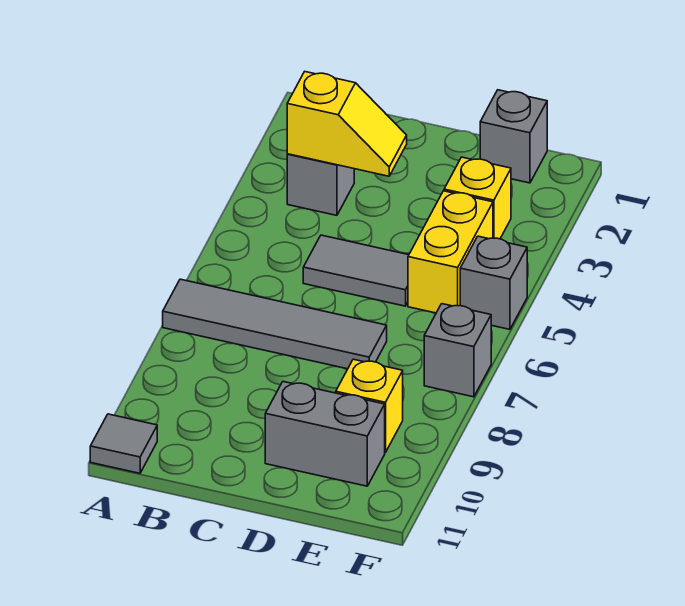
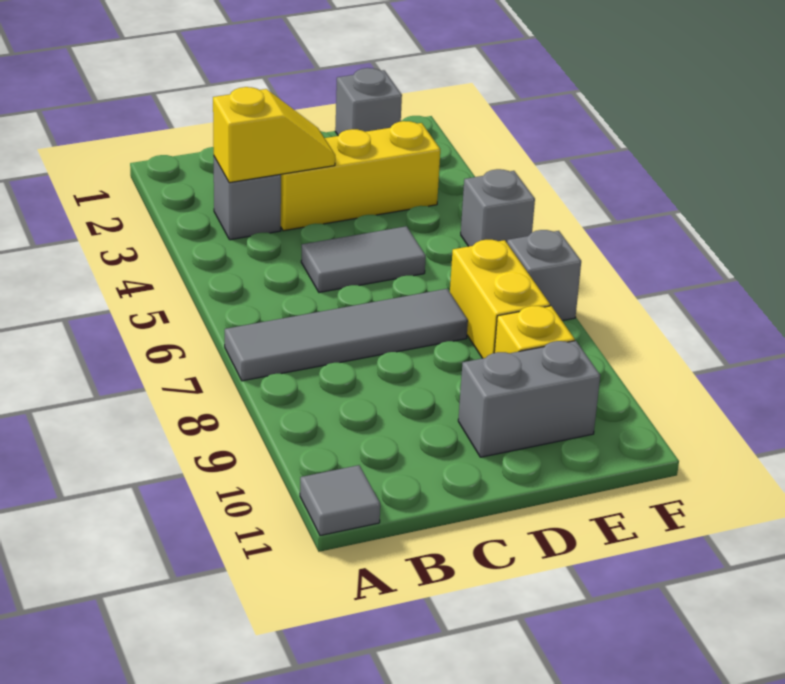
yellow 1x1 brick [444,157,511,239] -> yellow 1x3 brick [281,121,440,231]
yellow 1x2 brick [408,191,493,313] -> yellow 1x2 brick moved to [450,240,550,358]

